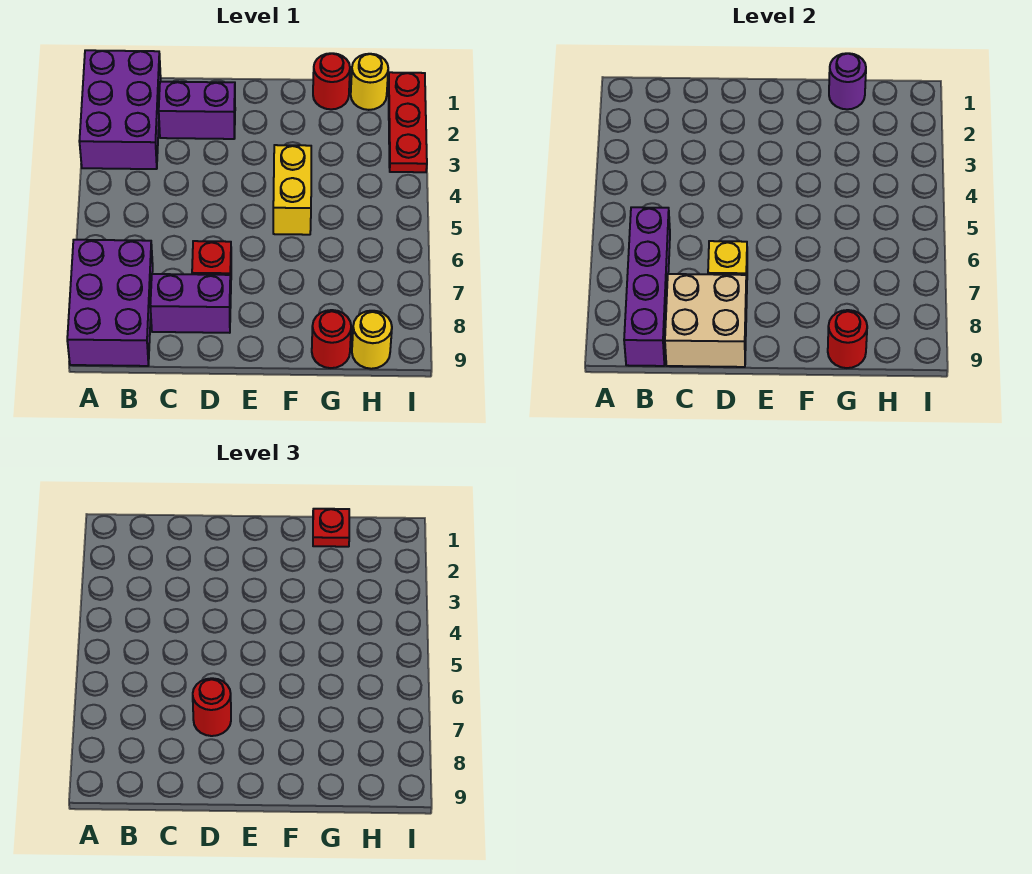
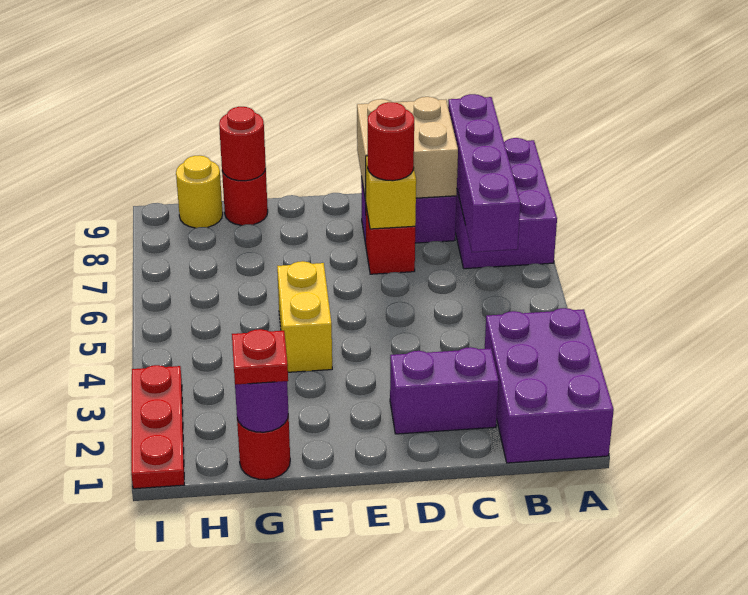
yellow 1x1 round brick [351,54,388,110] -> none

